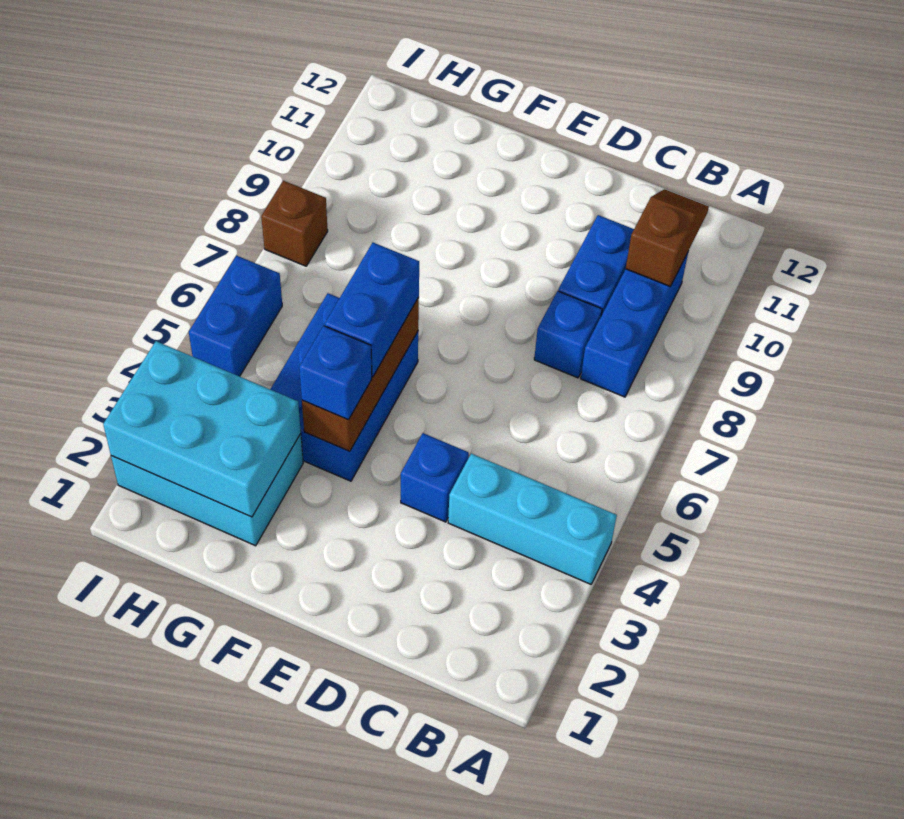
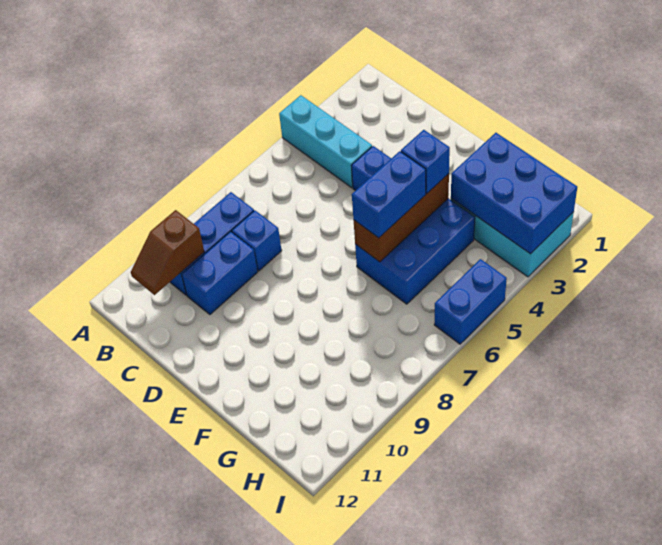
cyan 2x3 brick [103,341,301,517] -> blue 2x3 brick [451,133,577,254]
brown 1x1 brick [261,181,328,266] -> none

